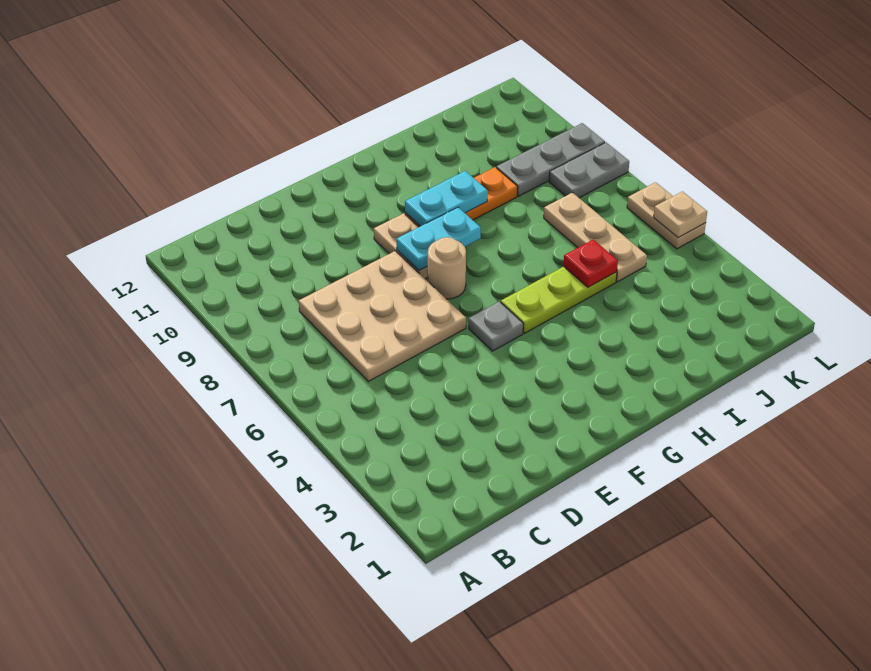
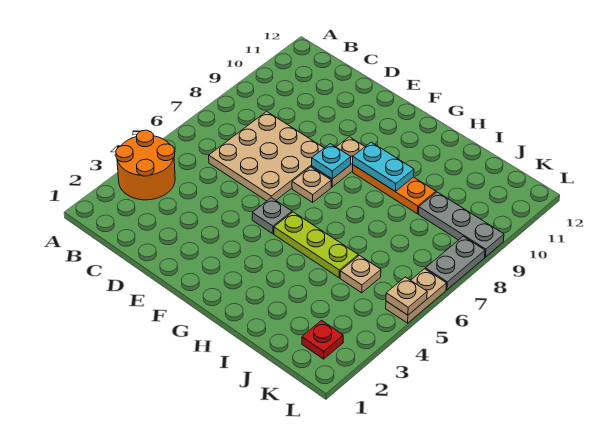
none -> orange 2x2 round brick [116,130,175,200]
tan 1x1 round brick [427,237,466,299] -> tan 1x1 plate [292,167,331,202]
cyan 1x2 plate [396,207,481,271] -> cyan 1x1 plate [312,144,351,179]
red 1x1 plate [564,239,618,287] -> red 1x1 plate moved to [302,320,343,359]
tan 1x3 plate [544,192,647,282] -> tan 1x1 plate [340,256,381,293]
grey 1x2 plate [549,142,629,198] -> grey 1x2 plate turned to [425,236,485,290]

